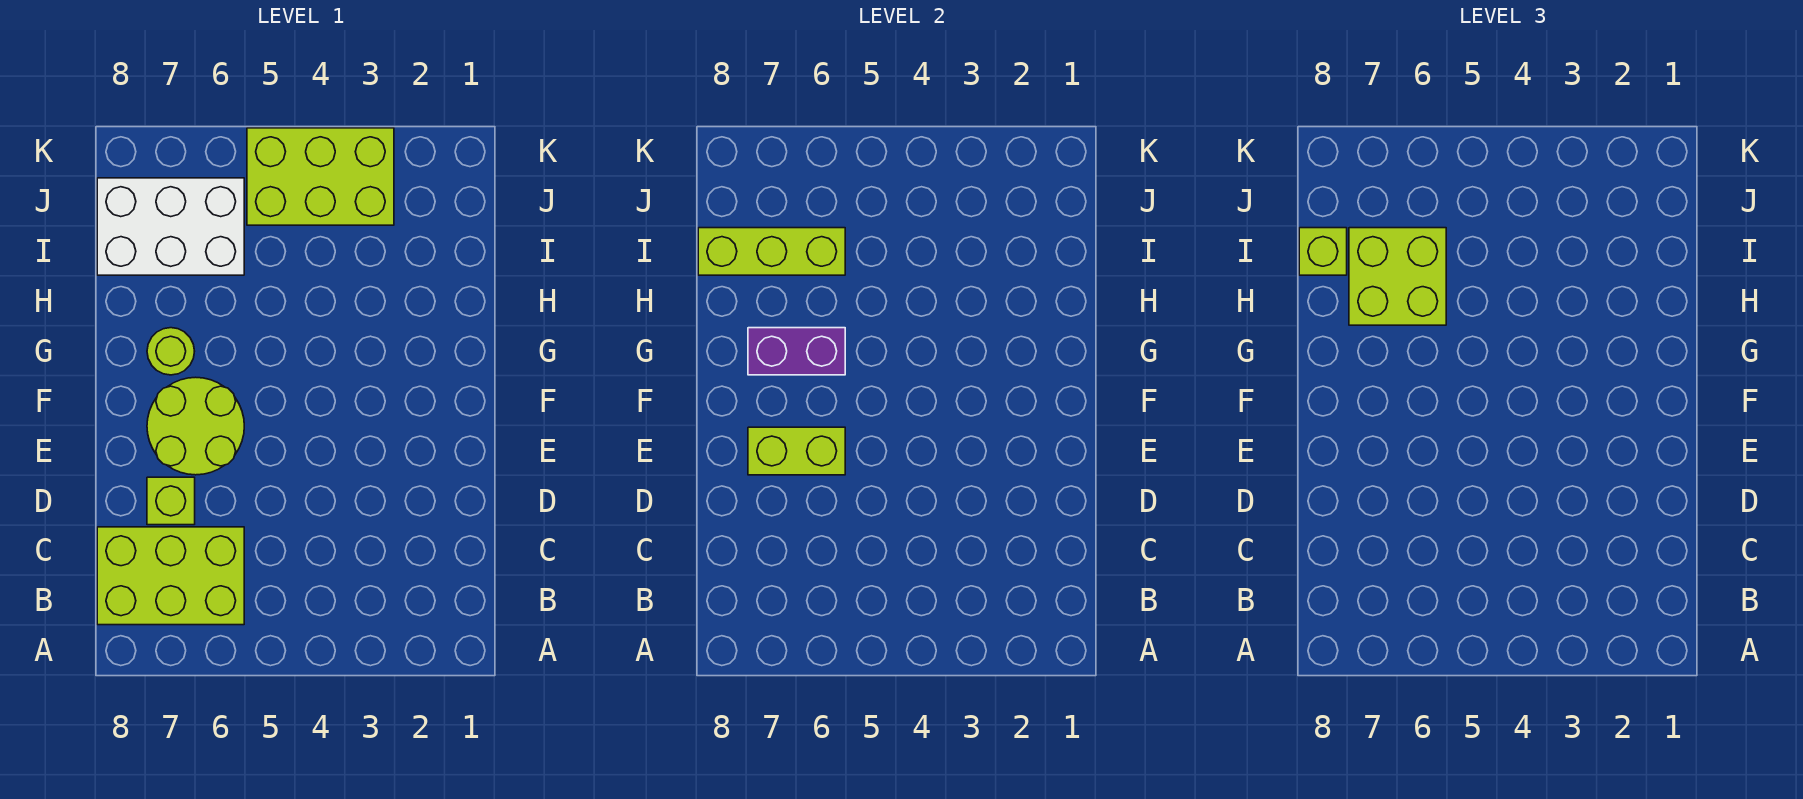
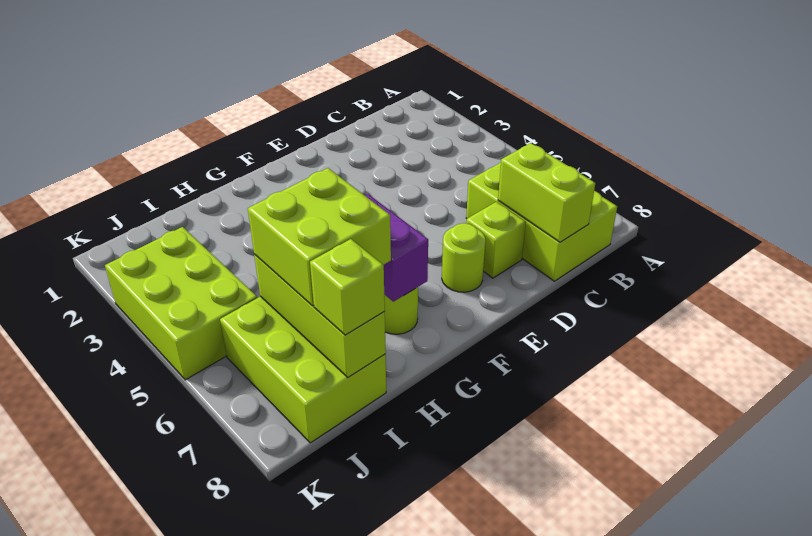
lime 2x2 round brick [147,377,244,475] -> lime 1x1 round brick [442,223,485,292]
lime 1x2 brick [748,427,845,475] -> lime 1x2 brick moved to [498,143,595,242]
white 2x3 brick [97,178,244,275] -> lime 2x3 brick [220,296,386,443]

